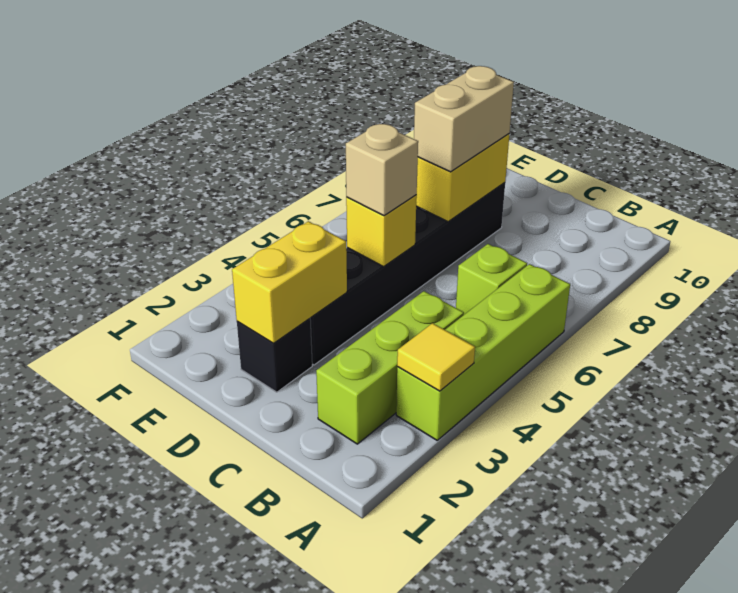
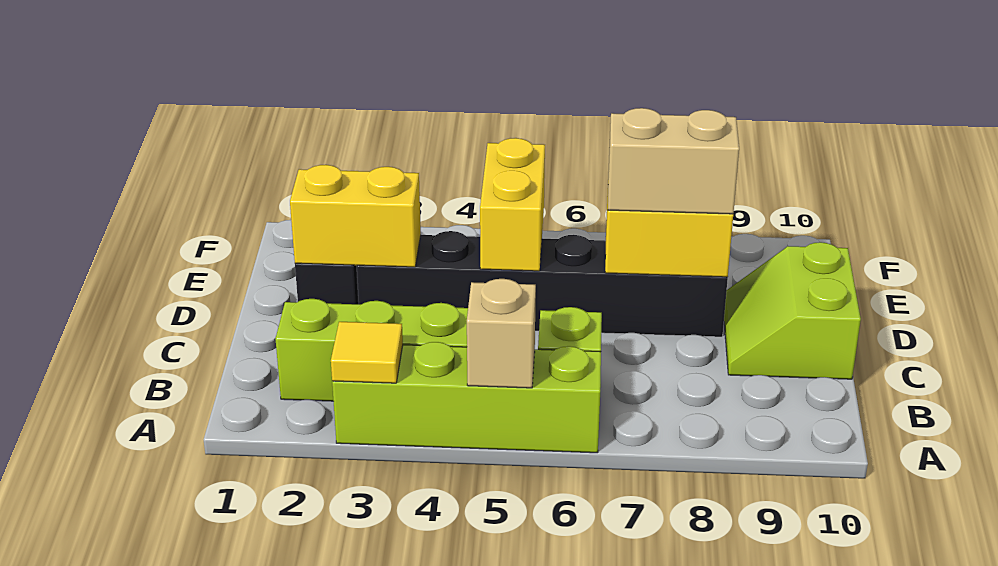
none -> lime 2x2 slope [724,242,861,379]
yellow 1x1 brick [346,195,417,267] -> yellow 1x2 brick [480,138,545,271]
tan 1x1 brick [346,124,418,216] -> tan 1x1 brick moved to [467,279,536,388]

